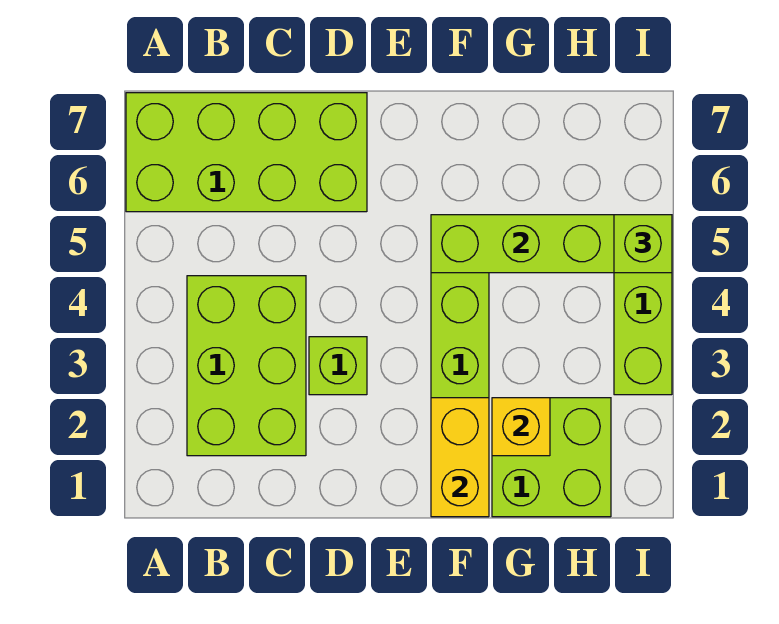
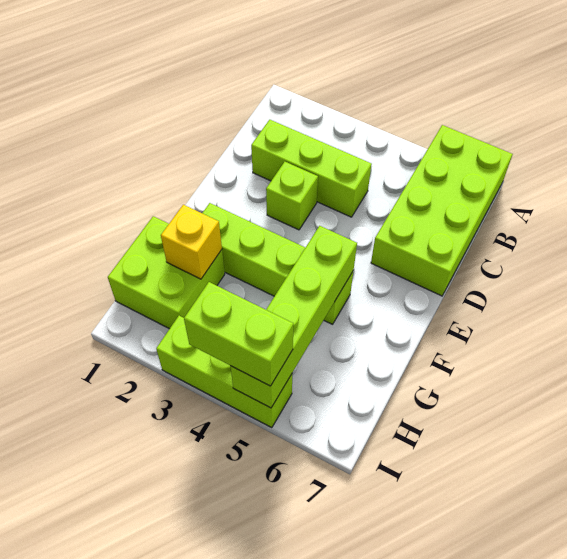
lime 2x3 brick [187,276,306,456] -> lime 1x3 brick [251,120,372,217]
yellow 1x2 brick [431,398,489,517] -> none
lime 1x1 brick [614,215,672,273] -> lime 1x2 brick [184,282,293,386]

